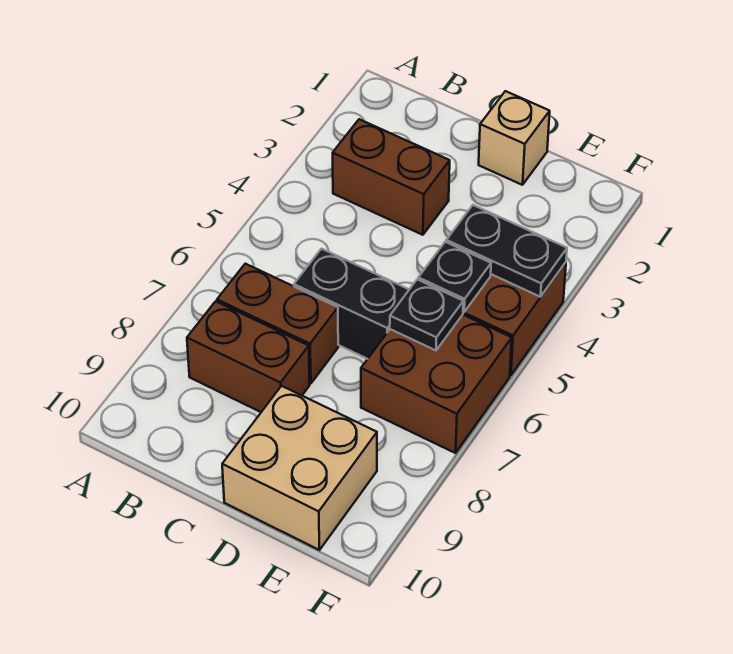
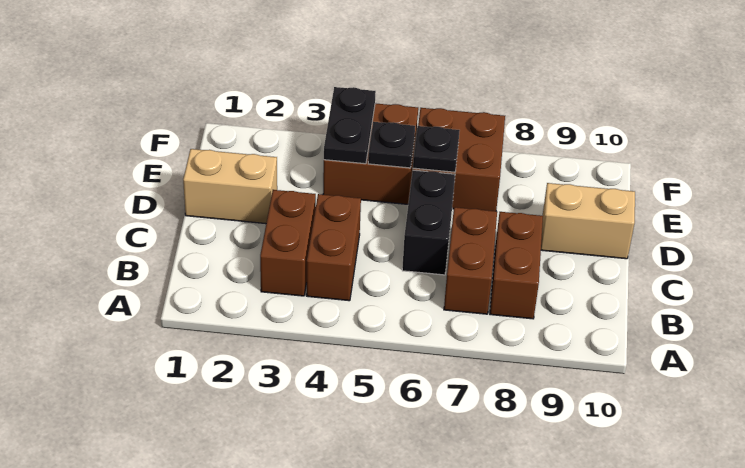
none -> brown 1x2 brick [306,194,361,301]
tan 1x1 brick [479,91,550,185] -> tan 1x2 brick [183,149,277,224]
tan 2x2 brick [222,386,377,550] -> tan 1x2 brick [541,183,635,259]

